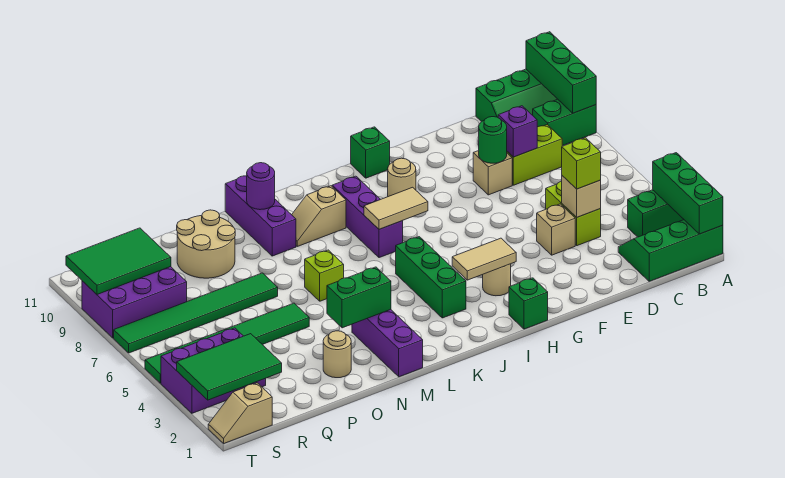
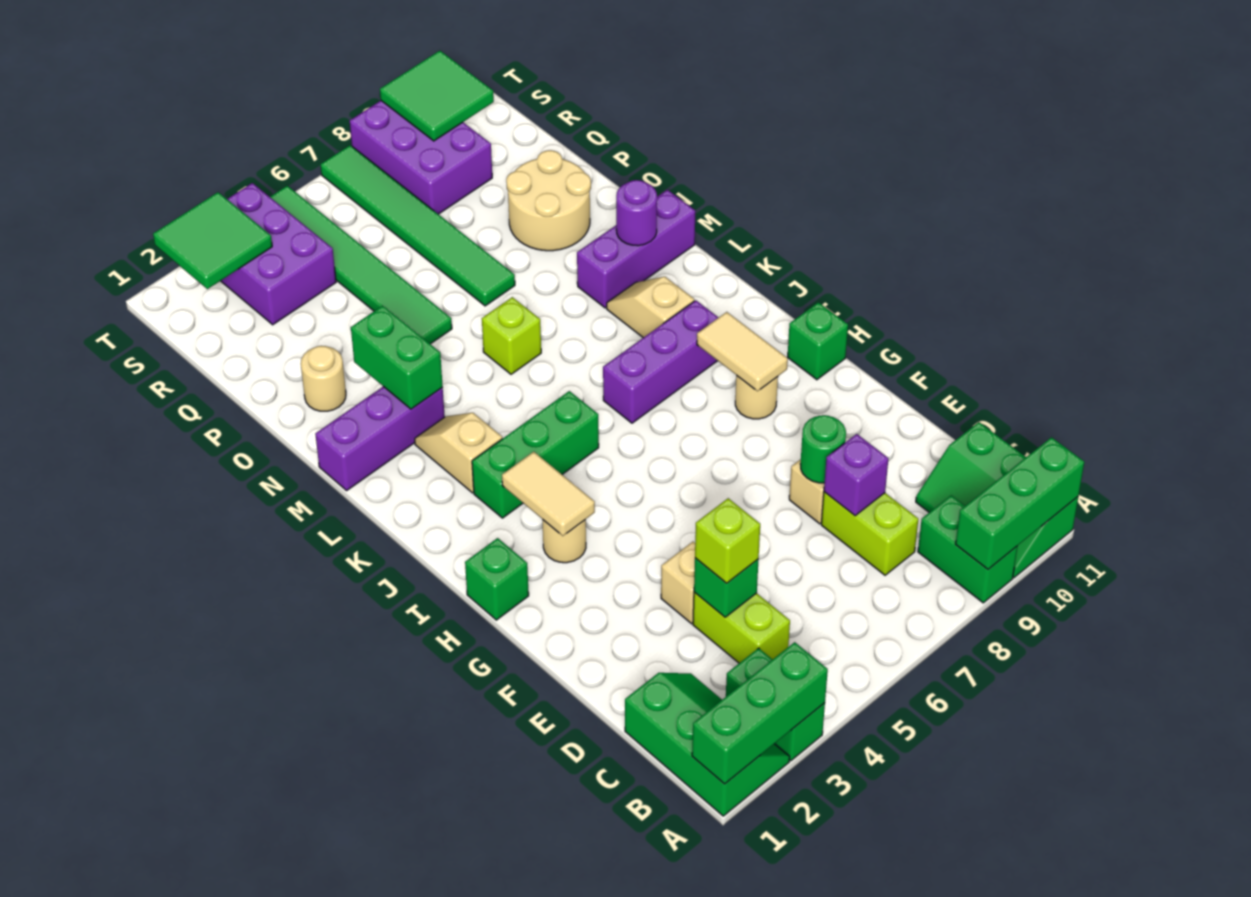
lime 1x2 brick [546,181,601,246] -> lime 1x2 brick turned to [693,592,790,663]
tan 1x1 brick [562,176,601,217] -> green 1x1 brick [694,558,759,617]
tan 1x2 tile [364,187,428,229] -> tan 1x2 tile moved to [697,312,788,391]
green 2x3 tile [177,334,282,400] -> green 2x2 tile [153,192,272,289]
green 2x3 tile [66,228,171,294] -> green 2x2 tile [380,51,494,141]
tan 1x2 slope [208,383,272,443] -> tan 1x2 slope moved to [415,413,502,493]

